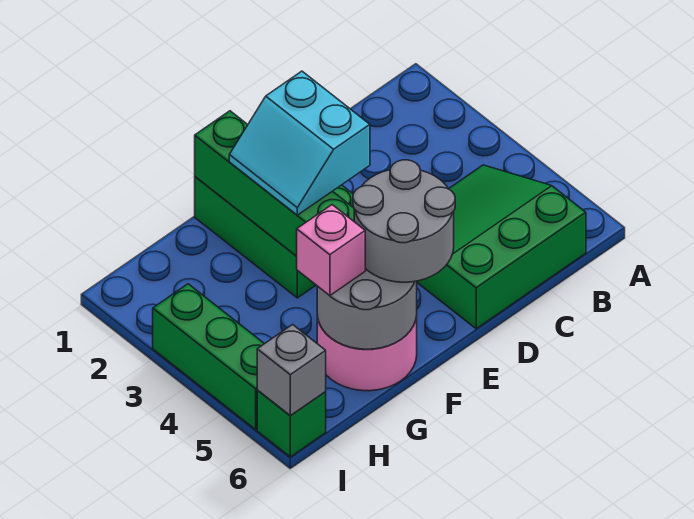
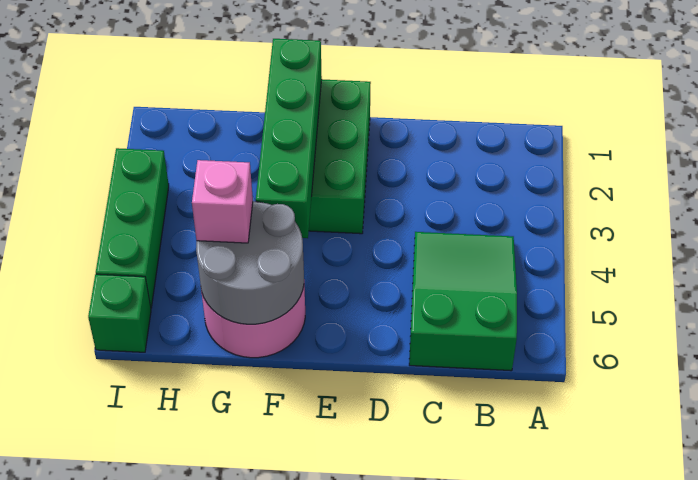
green 3x3 slope [417,165,586,329] -> green 2x3 slope [409,232,517,371]
cyan 2x2 slope [229,71,370,215] -> none
grey 2x2 round brick [353,160,455,282] -> none
grey 1x1 brick [257,325,326,415] -> none

